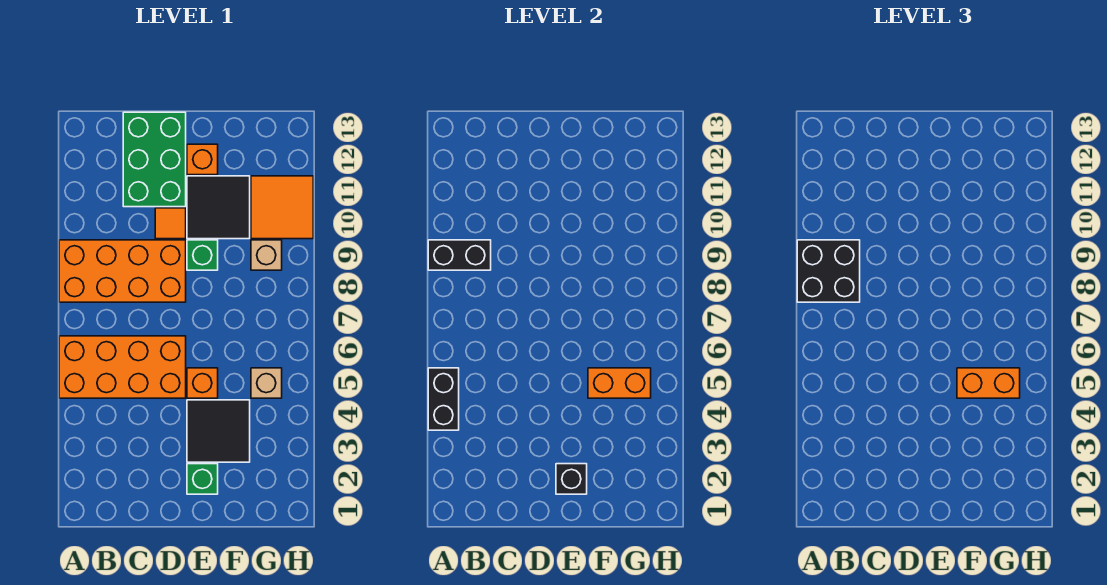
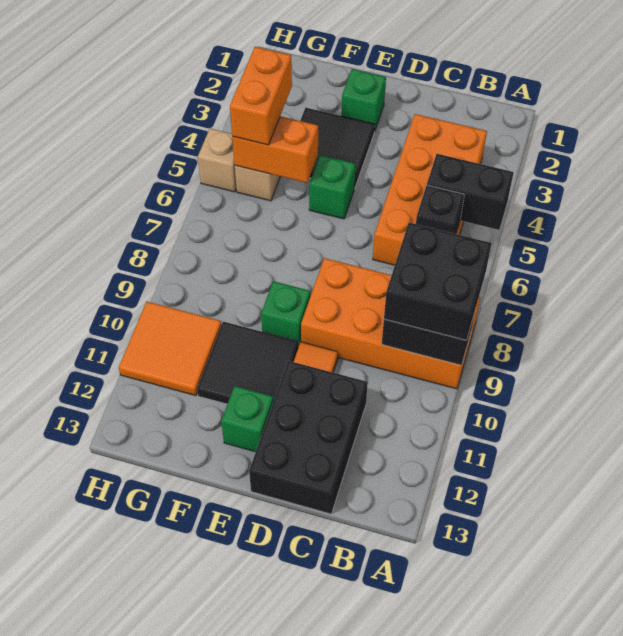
black 1x2 brick [428,368,459,430] -> black 1x2 brick turned to [427,154,514,230]
orange 2x4 brick [59,336,186,398] -> orange 2x4 brick turned to [373,114,487,265]
green 2x3 brick [123,112,186,207] -> black 2x3 brick [249,361,368,514]
black 1x1 brick [556,464,587,494] -> black 1x1 brick moved to [416,185,464,234]
orange 1x1 brick [187,368,218,398] -> green 1x1 brick [309,155,355,219]
orange 1x1 brick [187,144,218,175] -> green 1x1 brick [221,386,273,452]
orange 1x2 brick [957,368,1020,398] -> orange 1x2 brick turned to [230,47,292,145]
tan 1x1 brick [251,240,282,270] -> tan 1x1 brick moved to [198,128,236,192]

